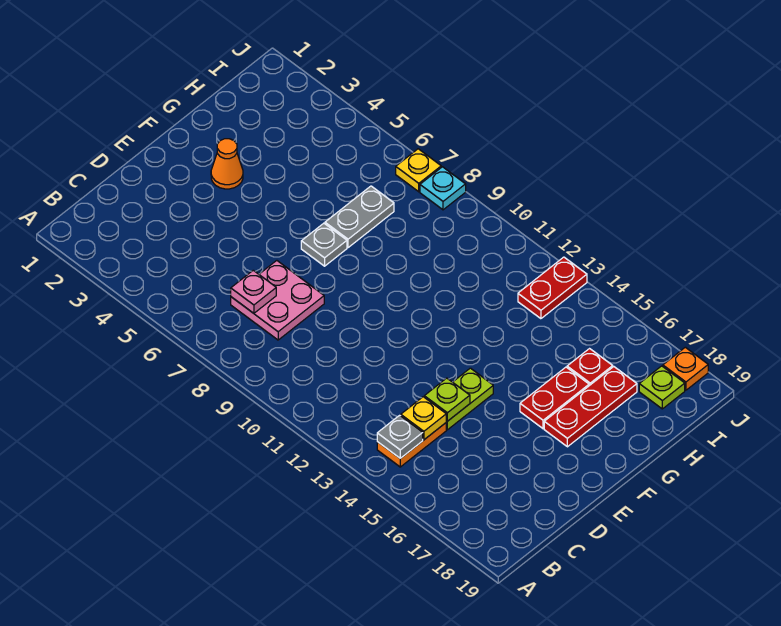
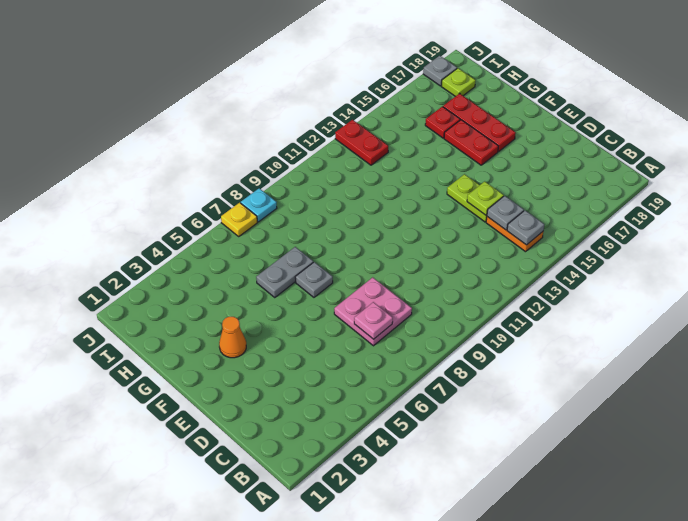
yellow 1x1 plate [401,397,446,440] -> grey 1x1 plate [487,196,524,230]
grey 1x2 plate [325,186,394,248] -> grey 1x2 plate turned to [256,247,313,297]
orange 1x1 plate [663,347,708,390] -> grey 1x1 plate [423,56,457,86]

